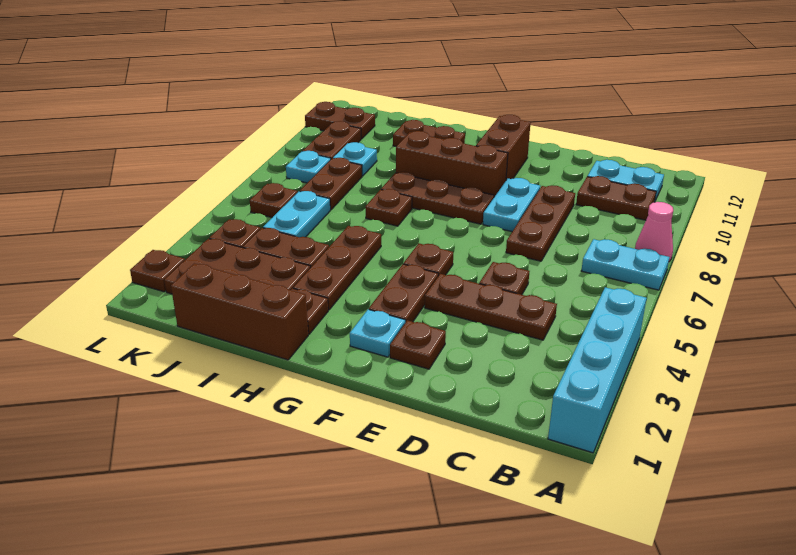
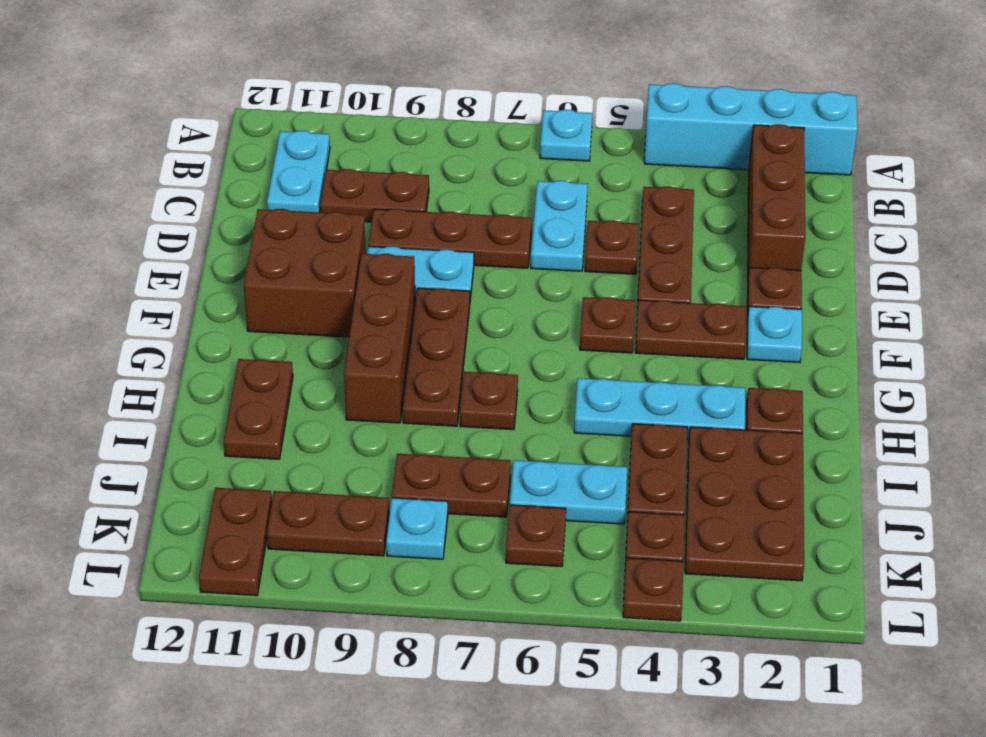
cyan 1x2 plate [581,239,669,290] -> cyan 1x2 plate moved to [531,181,588,271]
pink 1x1 cone [635,202,673,261] -> none
brown 1x2 plate [576,176,656,220] -> brown 1x2 plate turned to [320,169,429,222]
brown 1x2 brick [476,115,531,180] -> brown 2x2 brick [244,209,366,337]
brown 1x3 brick [171,263,308,360] -> brown 1x3 brick moved to [748,124,805,274]
brown 1x3 plate [293,226,381,310] -> cyan 1x3 plate [574,378,745,440]
cyan 1x1 plate [333,142,377,176] -> cyan 1x1 plate moved to [540,110,592,161]
brown 1x1 plate [130,250,185,292] -> brown 1x1 plate moved to [623,558,683,621]

